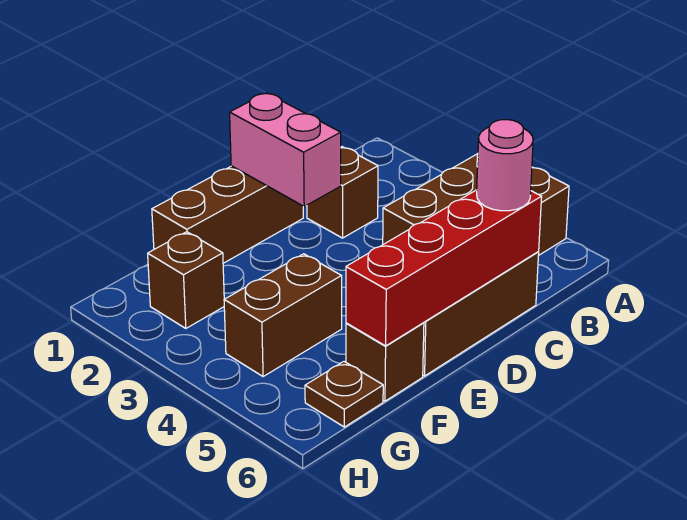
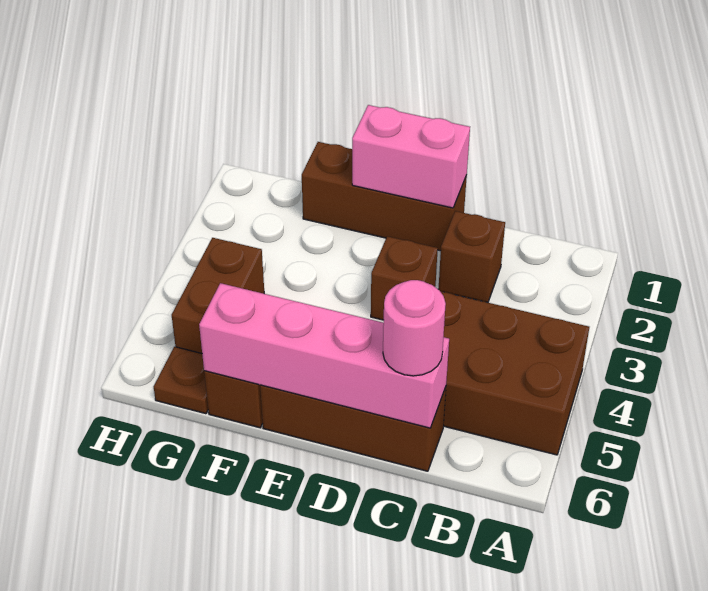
red 1x4 brick [346,190,542,346] -> pink 1x4 brick [199,283,449,428]
pink 1x2 brick [230,93,341,206] -> pink 1x2 brick turned to [352,105,470,208]
brown 1x2 brick [224,254,342,377] -> brown 1x2 brick turned to [172,238,264,353]
brown 1x1 brick [148,232,224,328] -> brown 1x1 brick moved to [371,236,438,320]

